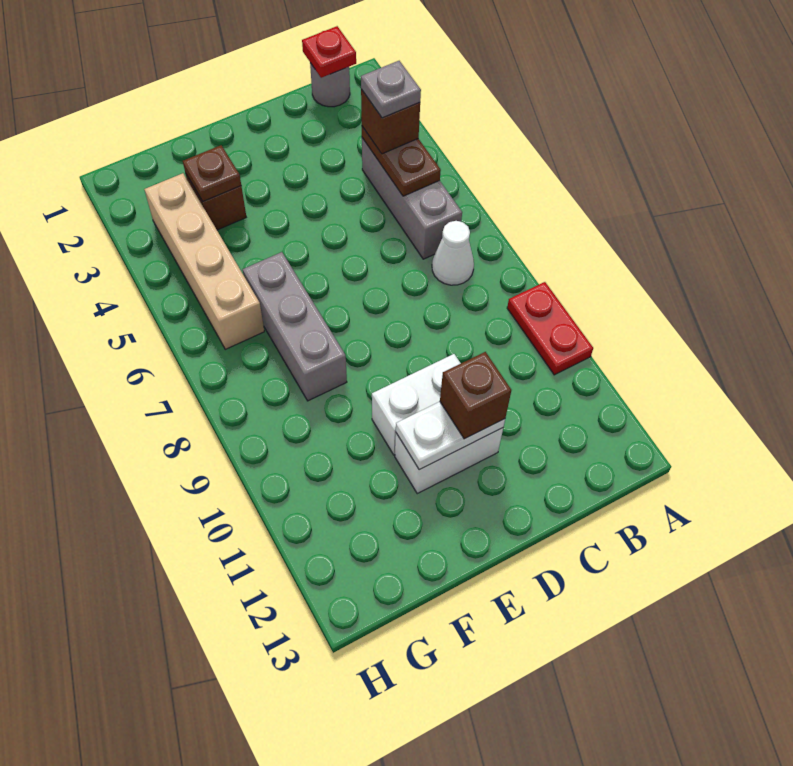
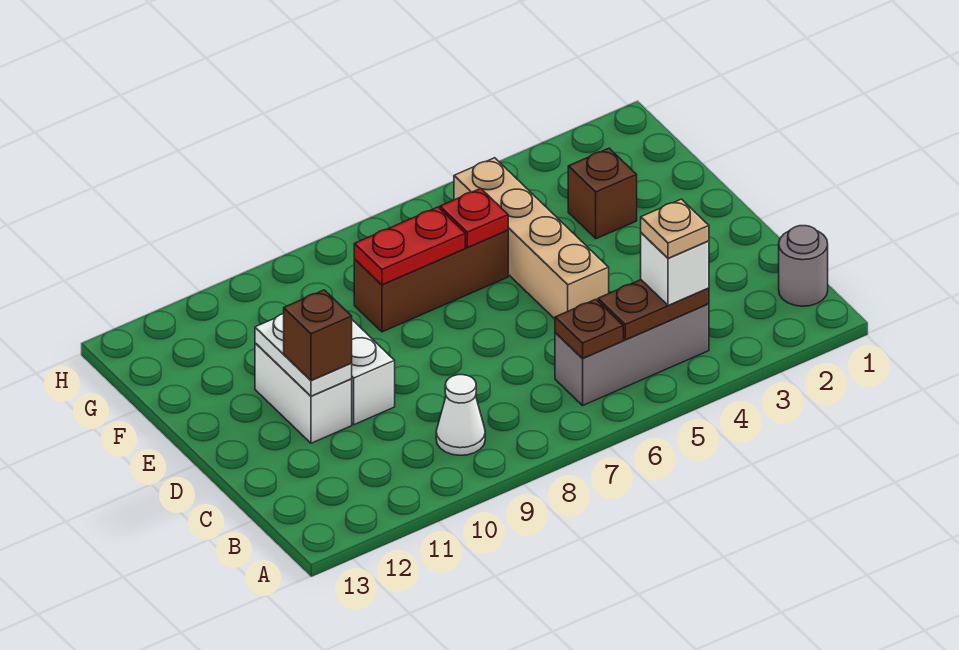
red 1x2 plate [507,282,593,375] -> red 1x2 plate moved to [354,207,465,285]
red 1x1 plate [302,26,356,78] -> red 1x1 plate moved to [440,188,508,248]
brown 1x1 brick [361,89,420,154] -> white 1x1 brick [641,233,709,305]
grey 1x1 plate [361,61,421,118] -> tan 1x1 plate [641,199,709,258]
white 1x1 cone [432,221,474,285] -> white 1x1 cone moved to [436,375,485,455]
brown 1x1 plate [183,145,241,201] -> brown 1x1 plate moved to [555,299,623,358]
grey 1x3 brick [243,252,347,401] -> brown 1x3 brick [354,230,508,332]
tan 1x4 brick [144,173,264,349] -> tan 1x4 brick turned to [454,158,609,319]

